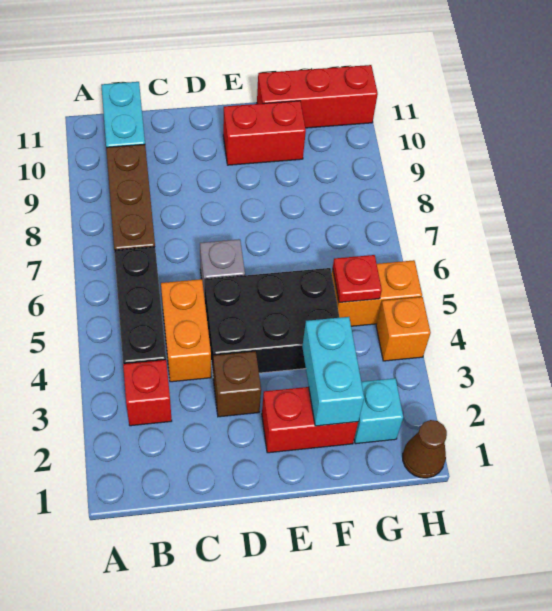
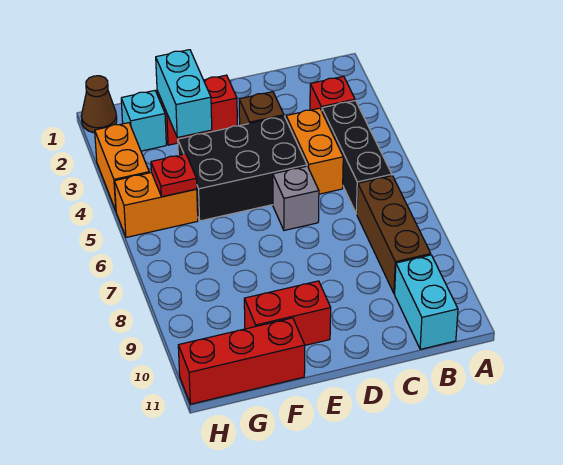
orange 1x1 brick [376,297,431,361] -> orange 1x2 brick [95,123,149,210]

